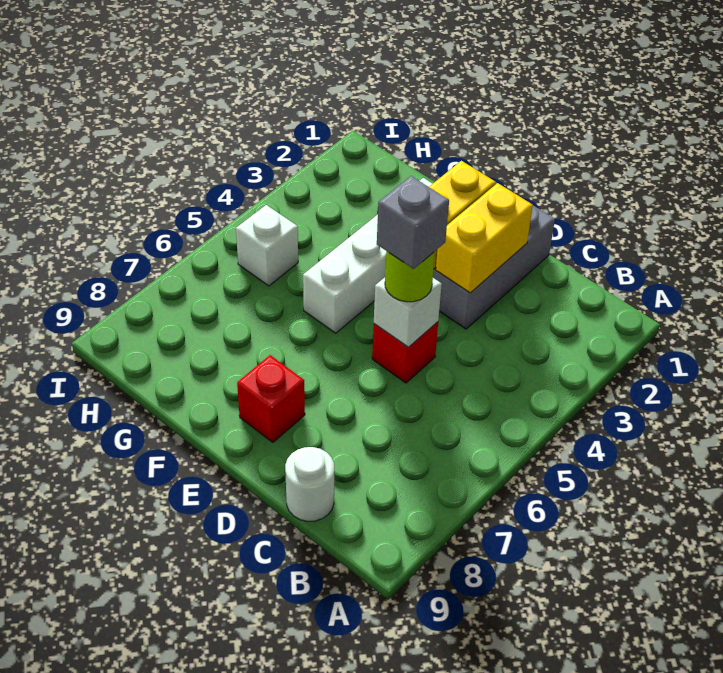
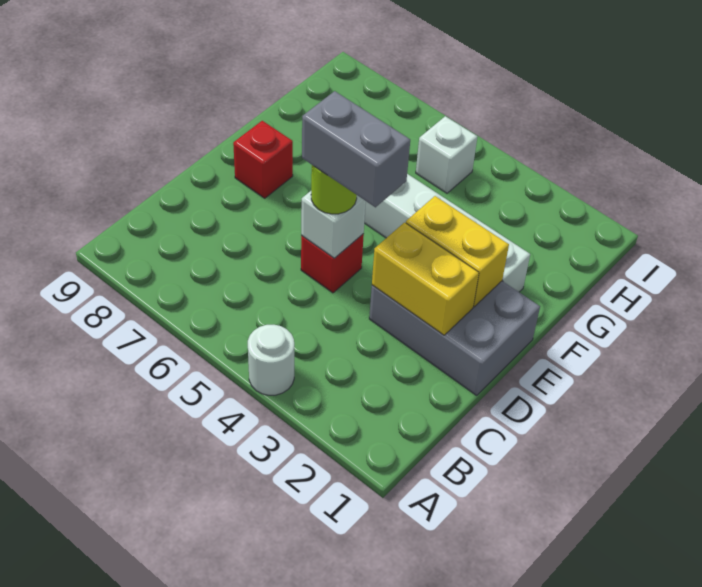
white 1x1 round brick [285,447,334,521] -> white 1x1 round brick moved to [248,325,294,395]
grey 1x1 brick [377,176,449,269] -> grey 1x2 brick [302,91,410,207]

